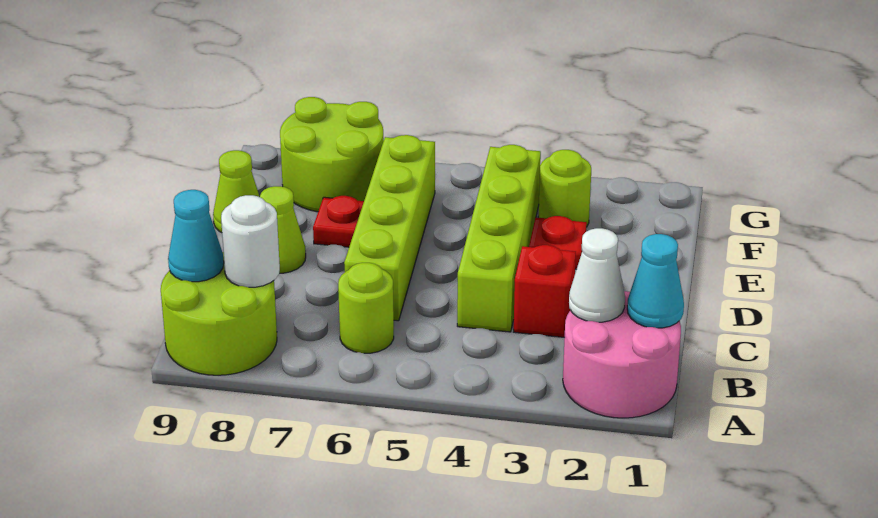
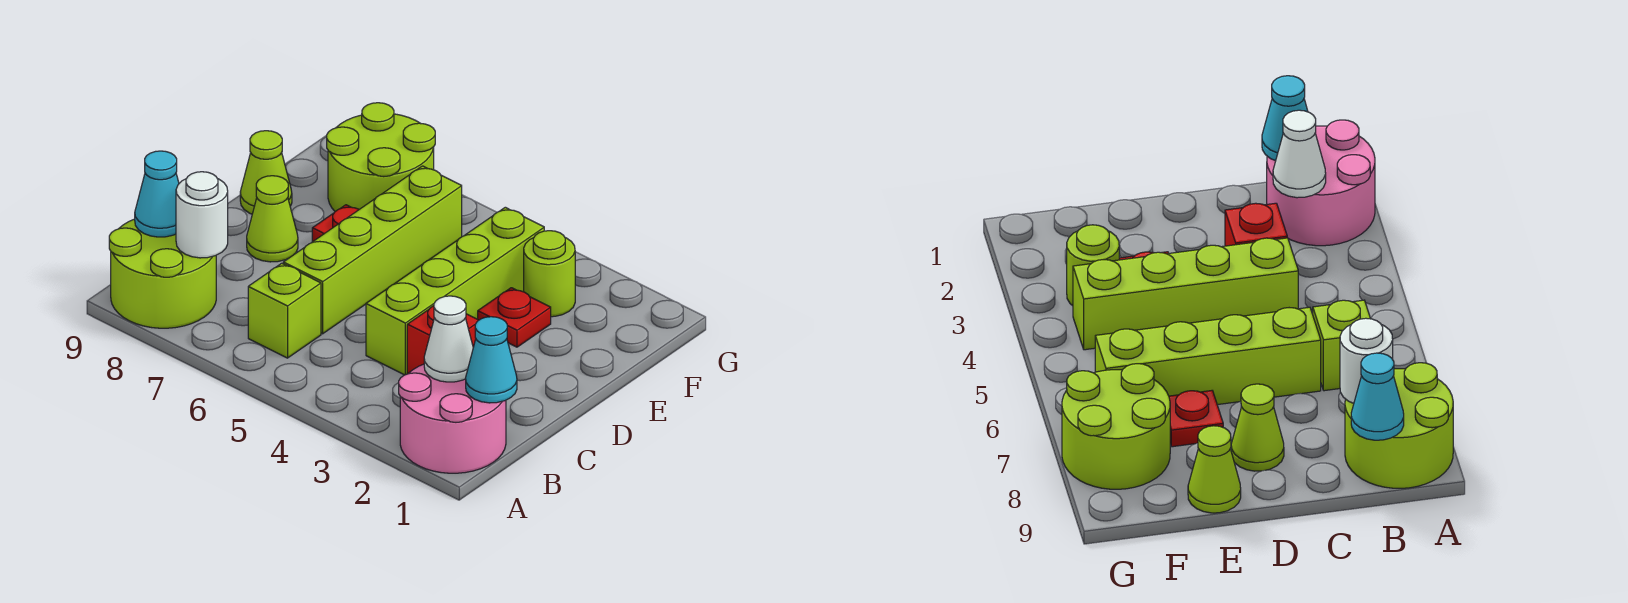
lime 1x1 round brick [338,263,394,353] -> lime 1x1 brick [248,263,321,358]

